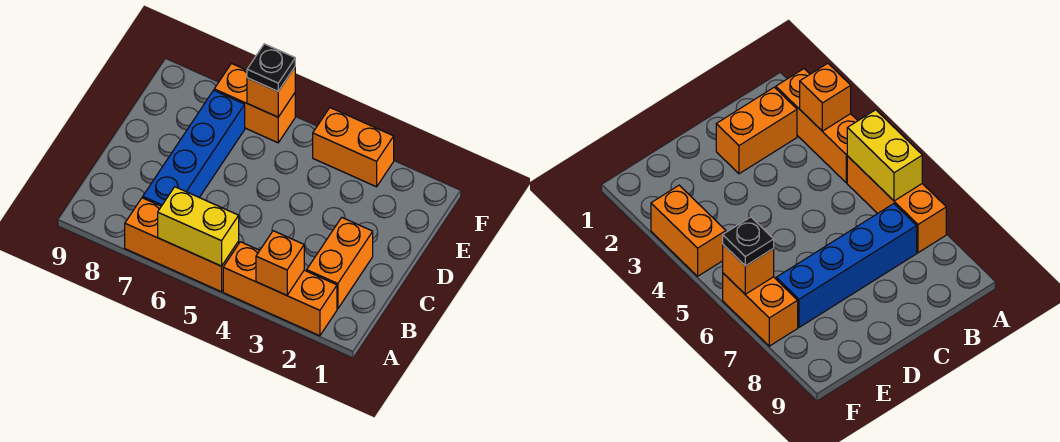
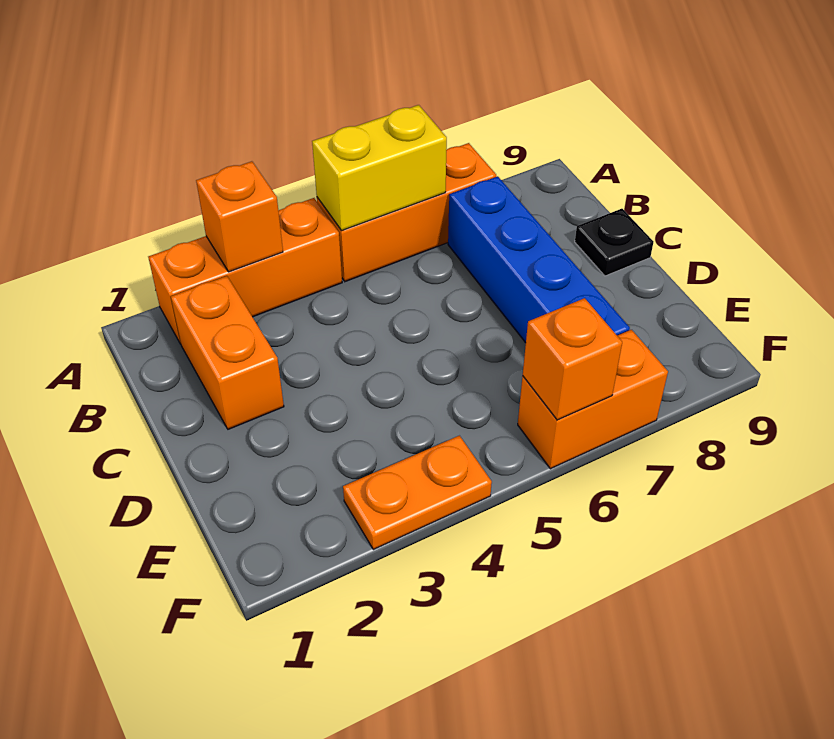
orange 1x2 brick [313,108,394,187] -> orange 1x2 plate [343,436,492,550]
black 1x1 plate [247,44,295,91] -> black 1x1 plate moved to [575,209,653,276]

